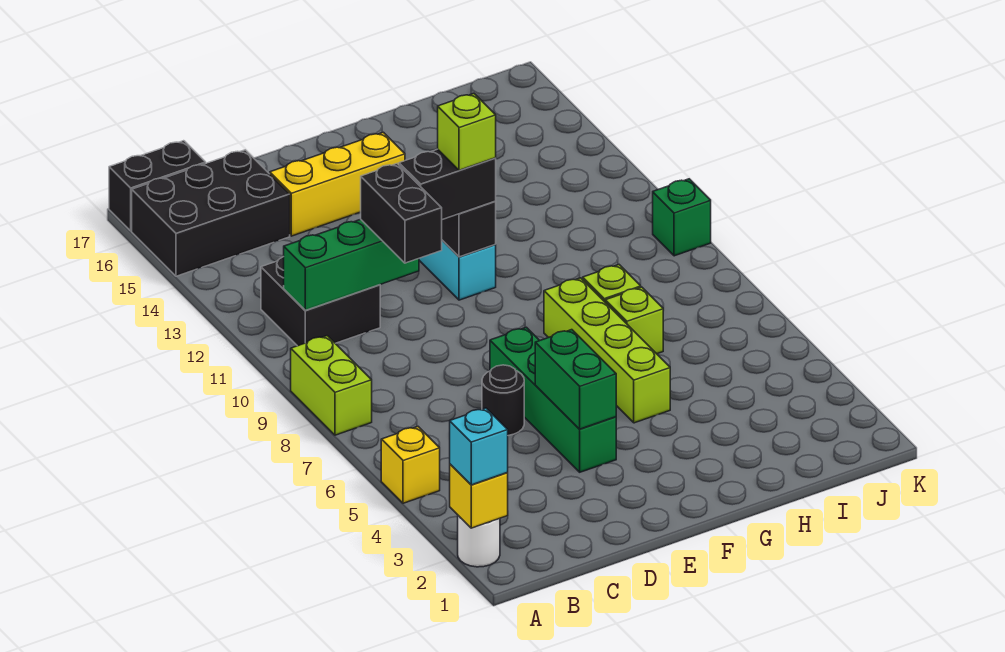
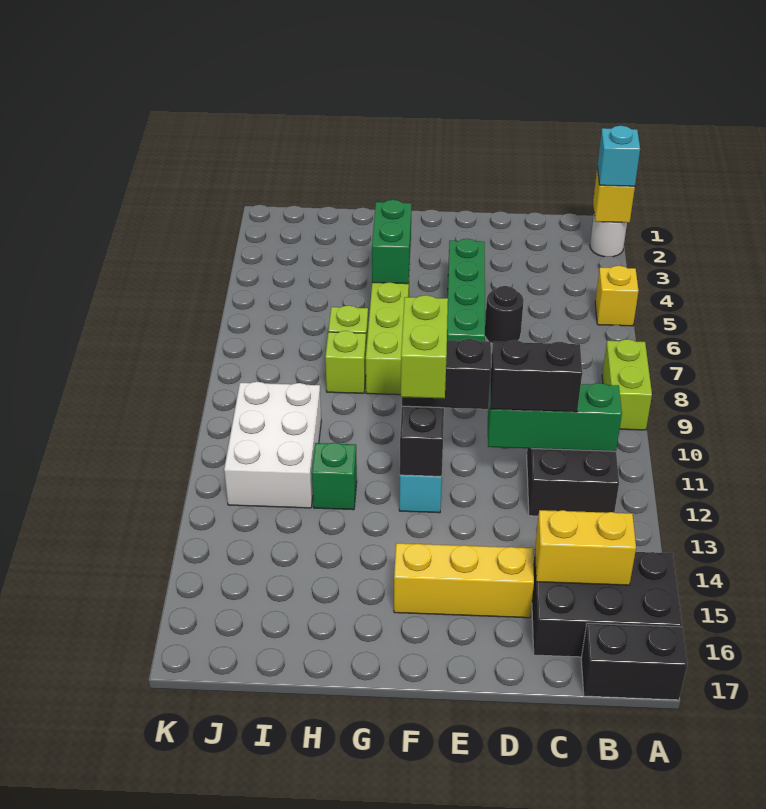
none -> yellow 1x2 brick [535,510,636,585]
black 1x2 brick [361,164,442,263] -> black 1x2 brick turned to [490,340,582,412]
green 1x2 brick [535,330,616,429] -> green 1x2 brick moved to [372,200,412,284]
lime 1x1 brick [438,94,496,171] -> lime 1x2 brick [401,295,448,399]
none -> white 2x3 brick [224,382,321,508]
green 1x1 brick [653,179,711,256] -> green 1x1 brick moved to [312,443,357,510]

